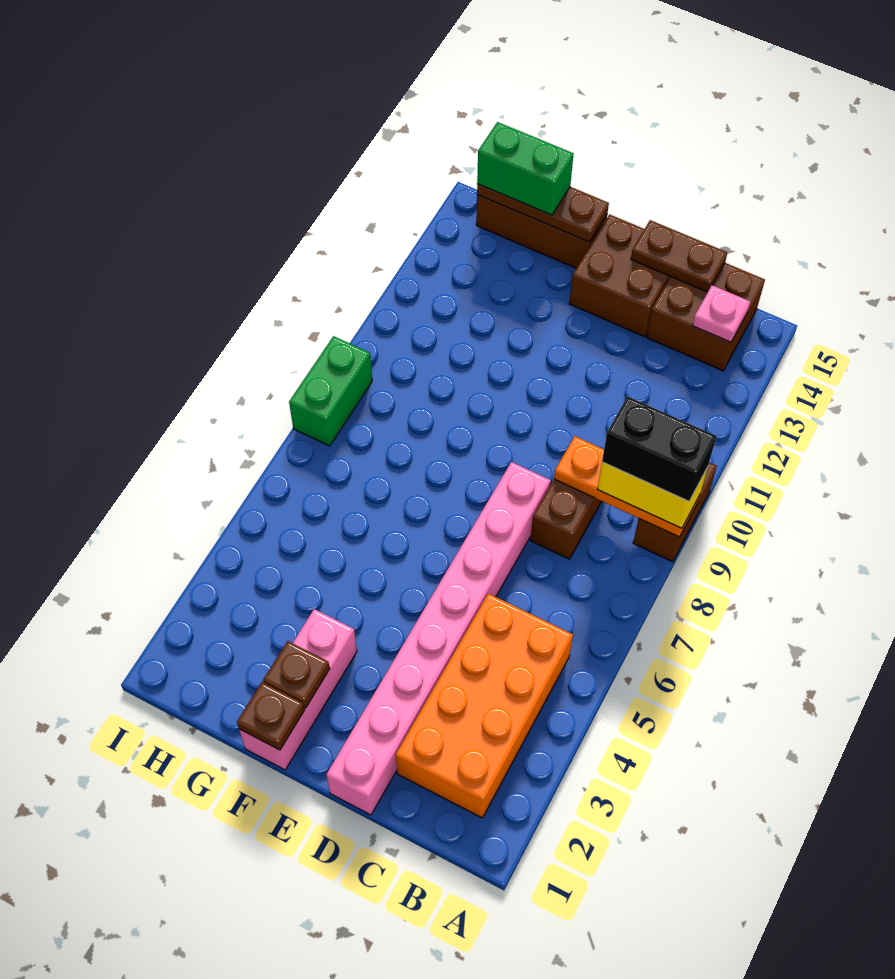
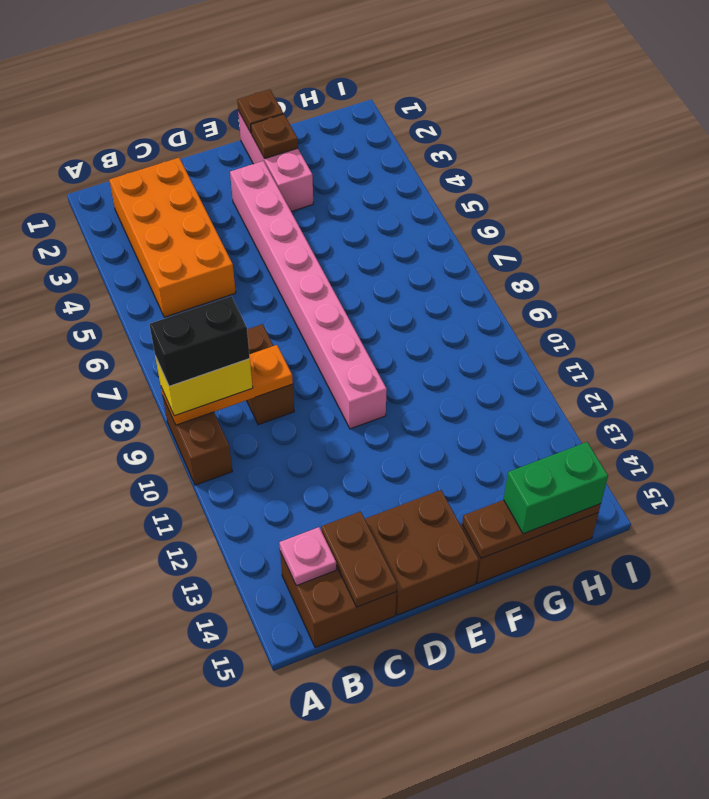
brown 1x2 plate [631,220,727,292] -> brown 1x2 plate turned to [321,511,397,607]
pink 1x8 brick [326,462,551,815] -> pink 1x8 brick moved to [230,161,387,429]
green 1x2 brick [289,336,372,446] -> none

